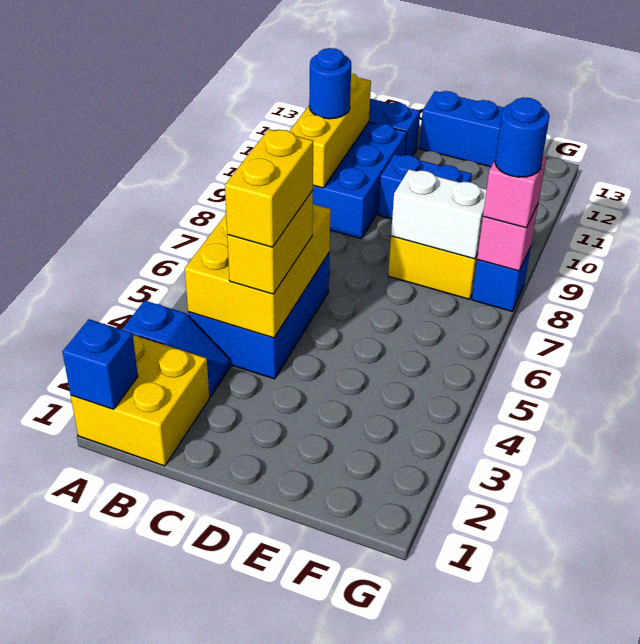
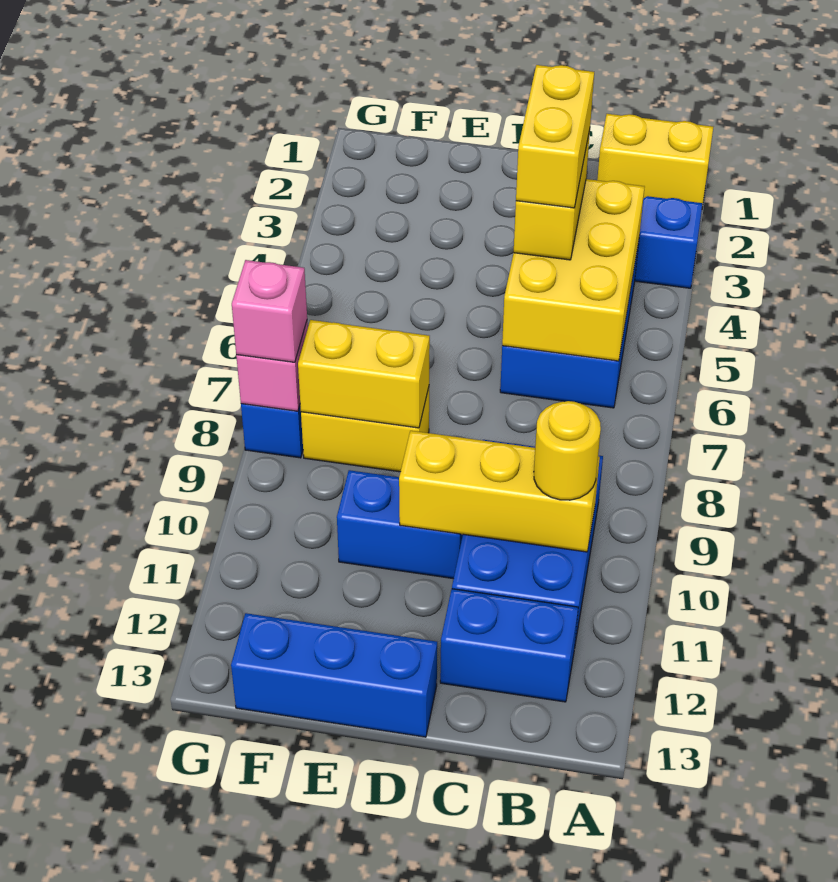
yellow 2x2 brick [71,335,210,466] -> yellow 1x2 brick [597,114,713,207]
blue 1x1 brick [63,319,138,409] -> none
yellow 1x3 brick [289,73,371,188] -> yellow 1x3 brick turned to [399,431,600,552]
blue 1x1 round brick [309,48,351,119] -> yellow 1x1 round brick [534,401,601,500]
white 1x2 brick [391,169,487,259] -> yellow 1x2 brick [298,320,430,428]
blue 1x1 round brick [495,97,550,177] -> none

